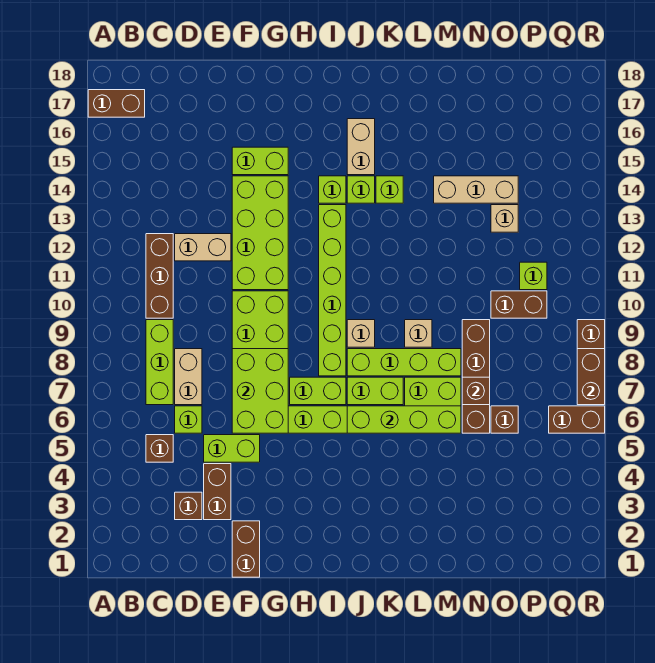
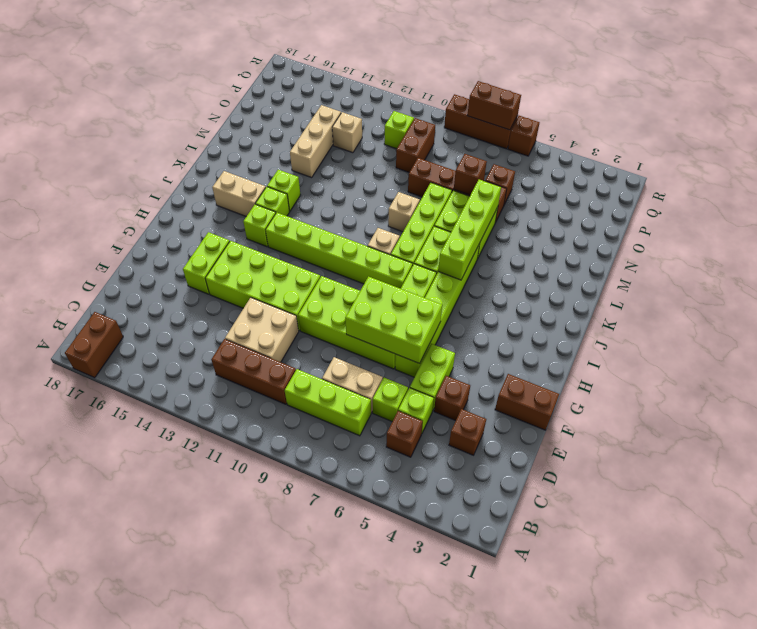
none -> lime 1x1 brick [398,388,434,433]
tan 1x2 brick [175,234,231,261] -> tan 2x2 brick [225,298,299,362]
brown 1x2 brick [204,464,231,520] -> brown 1x1 brick [434,376,470,421]
brown 1x2 brick [549,406,605,433] -> brown 1x1 brick [508,116,540,156]

